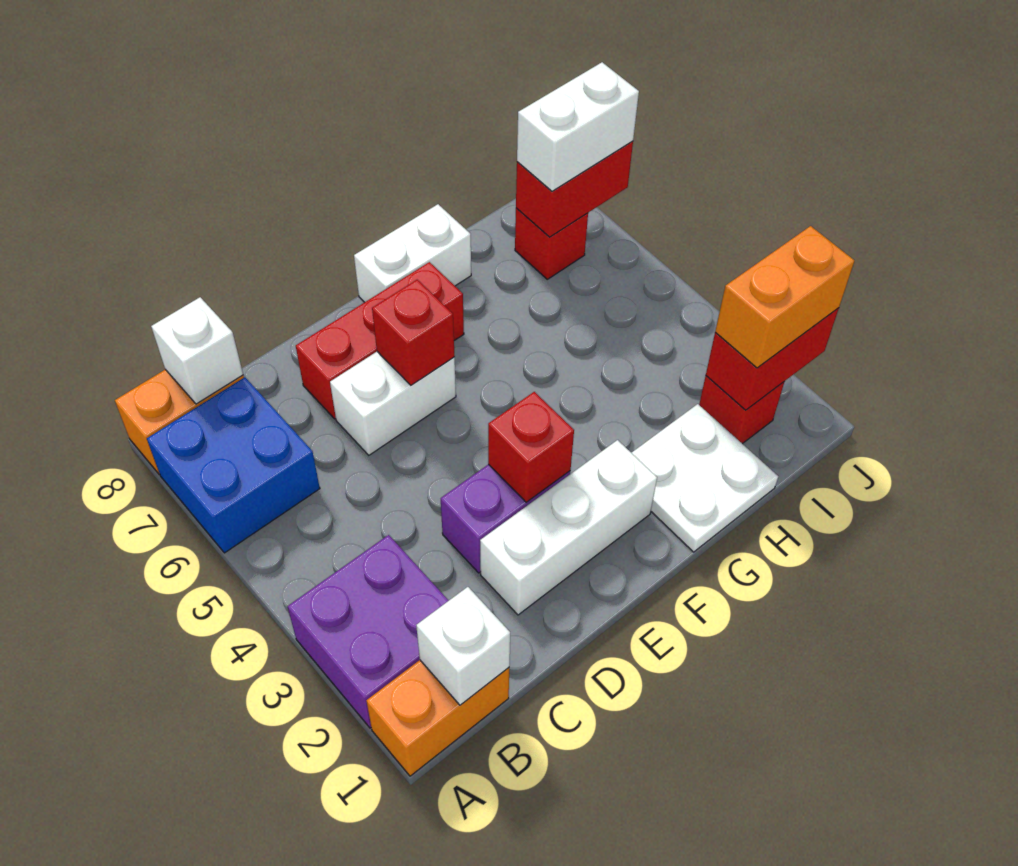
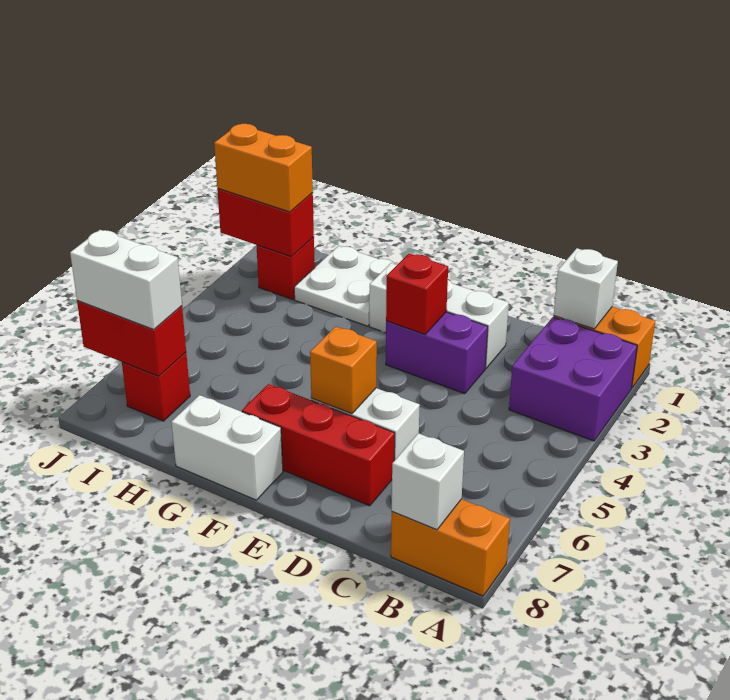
blue 2x2 brick [147,377,320,553] -> none
red 1x1 brick [372,280,455,385] -> orange 1x1 brick [310,326,377,414]

